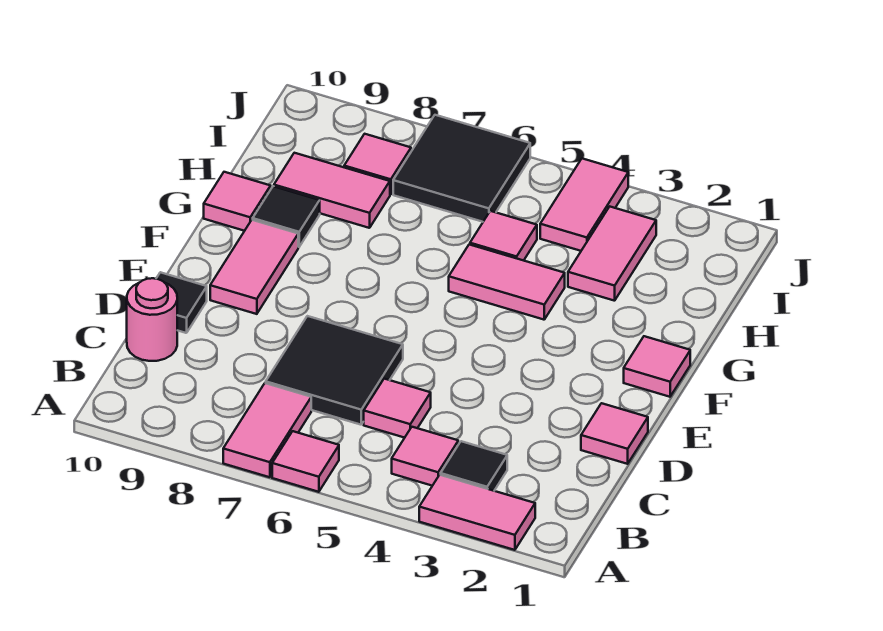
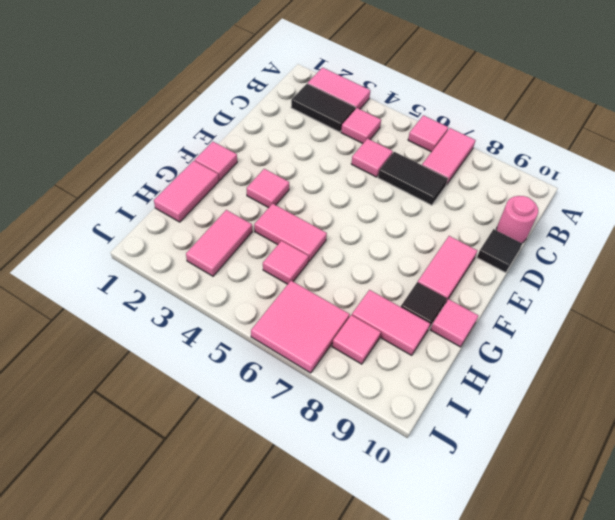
black 1x1 tile [441,441,507,491] -> black 1x2 tile [291,84,356,132]
black 2x2 tile [266,316,403,425] -> black 1x2 tile [378,152,448,205]
pink 1x1 tile [581,403,648,464] -> pink 1x1 tile moved to [247,169,289,208]
pink 1x2 tile [540,159,628,251] -> pink 1x2 tile moved to [154,161,219,222]
black 2x2 tile [393,115,530,222] -> pink 2x2 tile [251,281,350,373]

